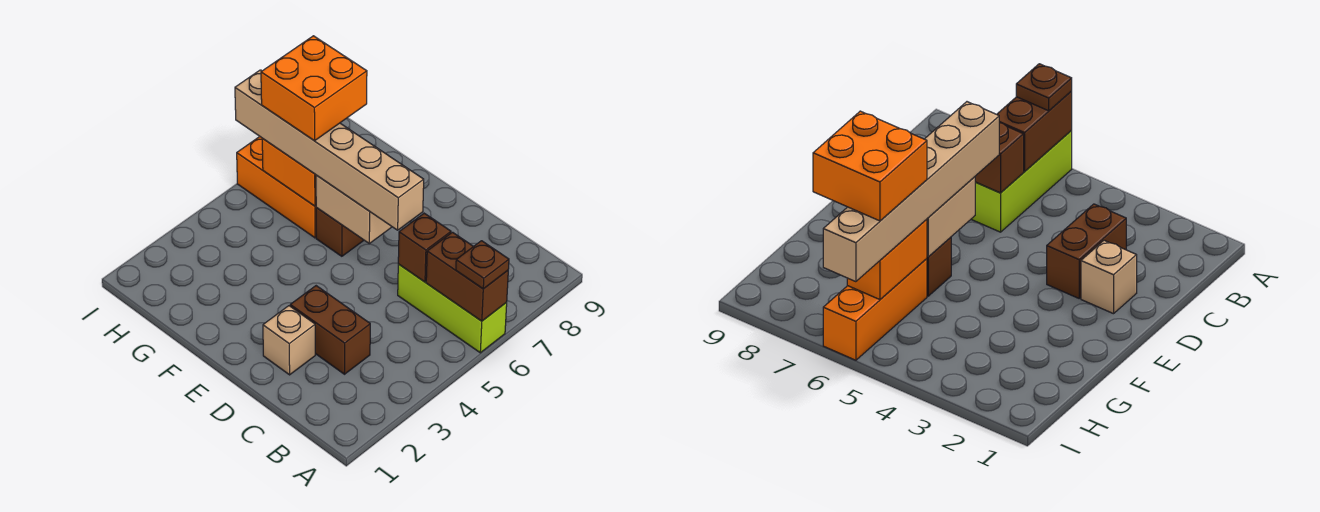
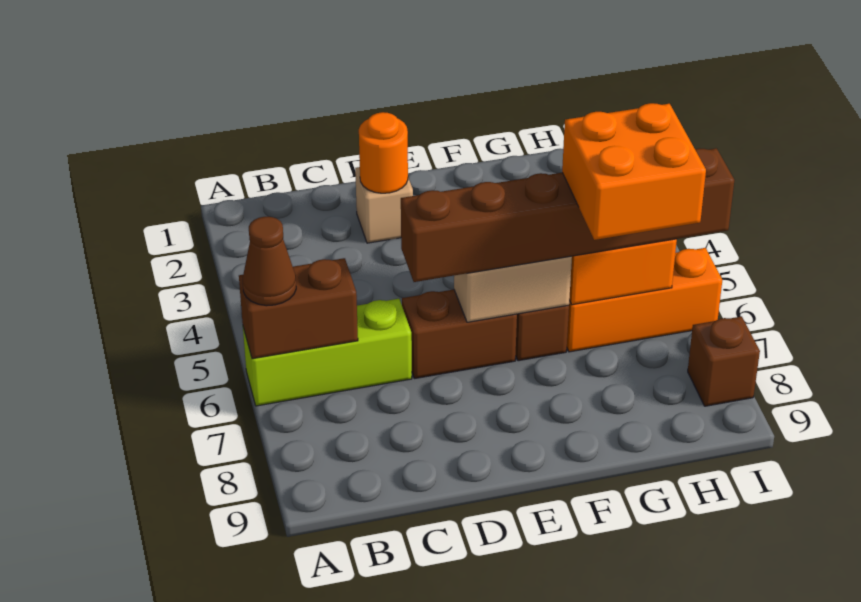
brown 1x1 plate [456,241,509,289] -> brown 1x1 cone [243,217,296,306]
brown 1x2 brick [290,286,370,374] -> brown 1x2 brick moved to [402,290,517,379]
brown 1x1 brick [398,213,451,282] -> brown 1x1 brick moved to [688,316,760,406]
none -> orange 1x1 round brick [359,112,408,193]
tan 1x6 brick [235,70,424,230] -> brown 1x6 brick [401,148,734,282]

